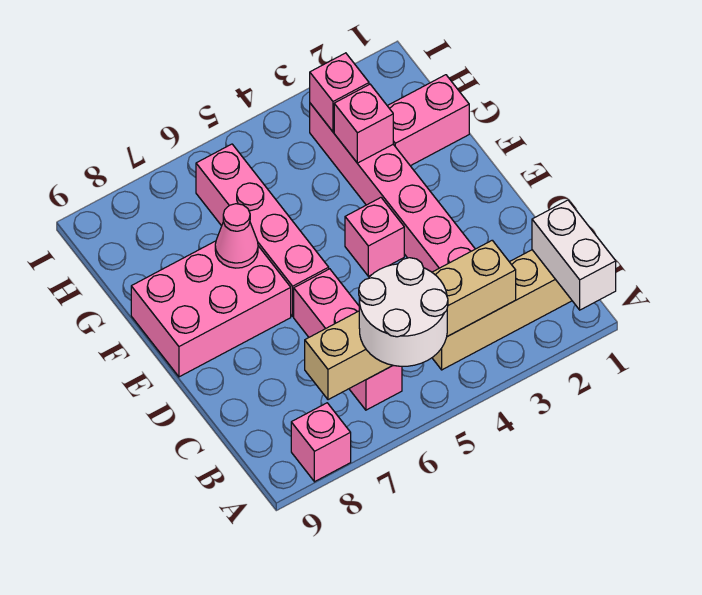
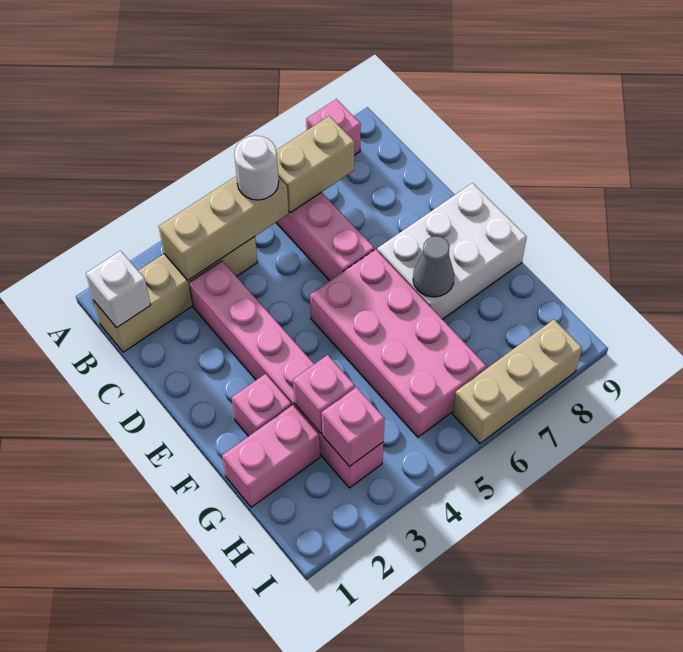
white 1x2 brick [532,200,616,310] -> white 1x1 brick [86,251,151,328]
white 2x2 round brick [359,258,448,366] -> white 1x1 round brick [234,136,279,200]
pink 1x1 brick [345,198,404,276] -> pink 1x1 brick moved to [232,374,292,436]
pink 1x4 brick [196,144,329,316] -> pink 2x4 brick [310,249,486,437]
pink 2x3 brick [131,241,291,377] -> white 2x3 brick [377,183,527,319]
pink 1x1 cone [215,204,258,268] -> grey 1x1 cone [413,236,454,297]
none -> tan 1x3 brick [453,319,582,444]

